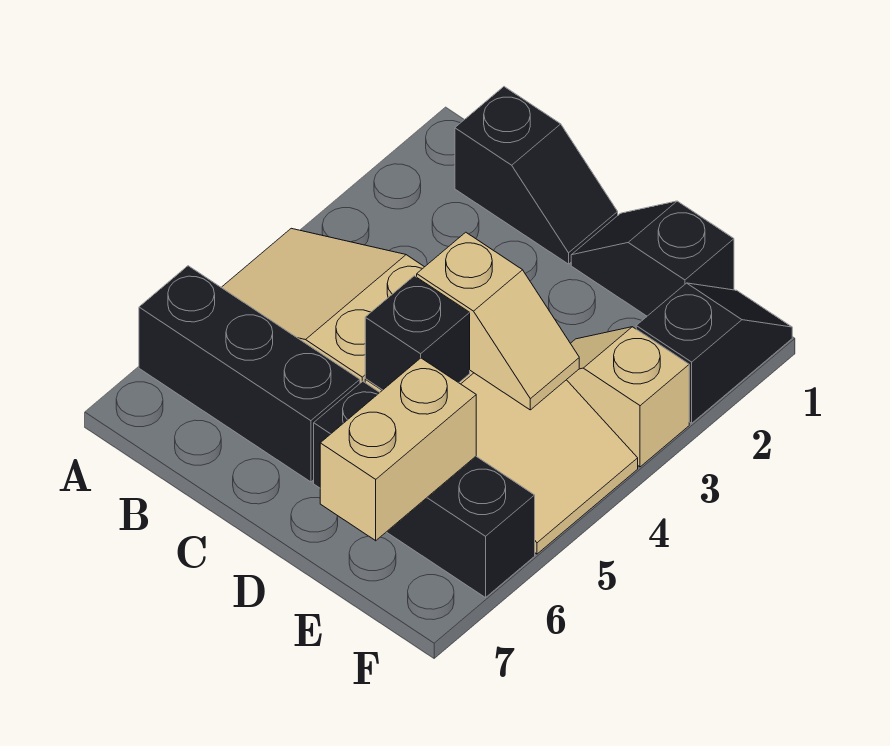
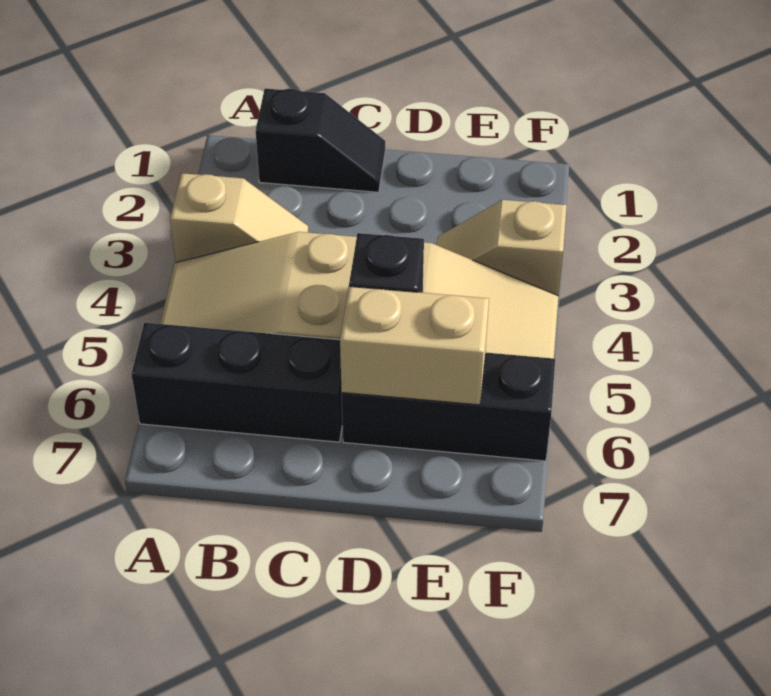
black 1x2 slope [571,201,734,316] -> none
tan 1x2 slope [417,232,579,410] -> tan 1x2 slope moved to [170,173,309,263]
tan 1x2 brick [320,358,476,541] -> tan 1x2 brick turned to [340,286,489,405]
black 1x2 slope [636,283,792,423] -> none

